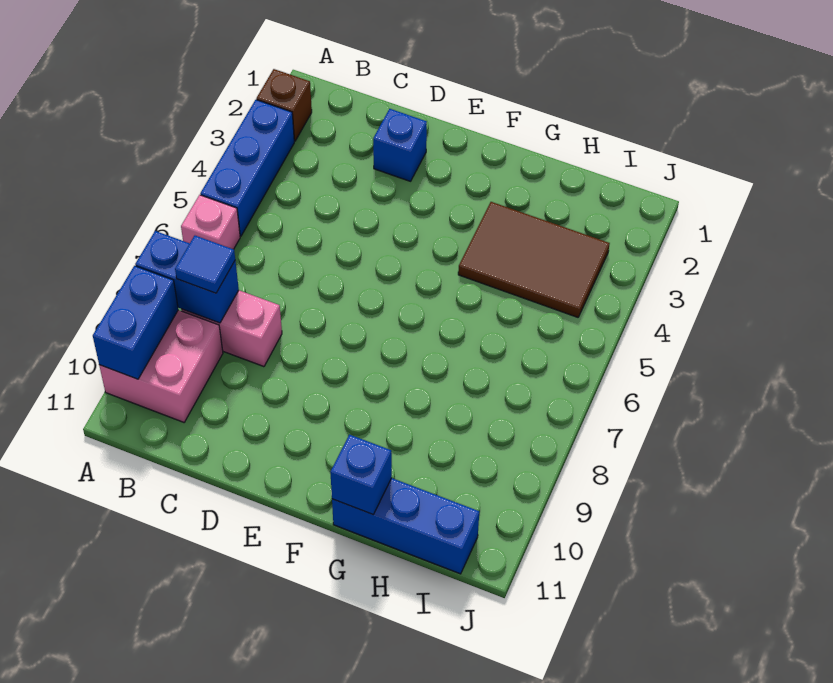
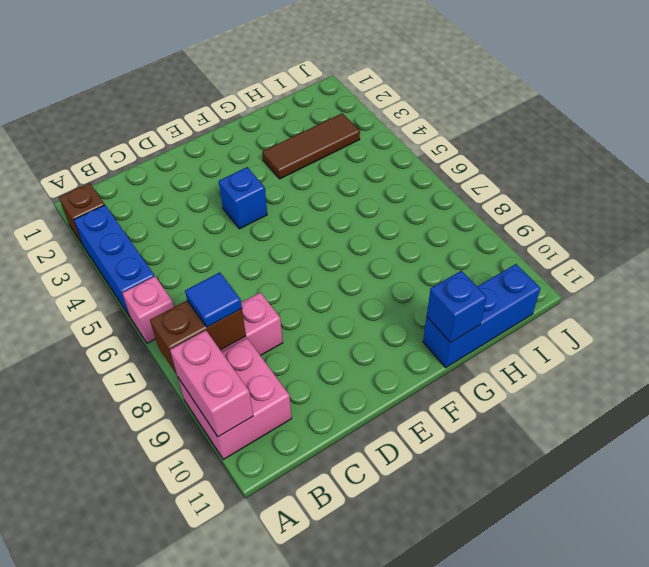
blue 1x2 brick [135,231,239,323] -> brown 1x2 brick [150,300,246,374]
blue 1x2 brick [93,266,178,379] -> pink 1x2 brick [170,330,253,437]
blue 1x1 brick [373,109,427,181] -> blue 1x1 brick moved to [219,167,267,229]
brown 2x3 tile [458,202,610,317] -> brown 1x3 tile [262,113,360,179]

